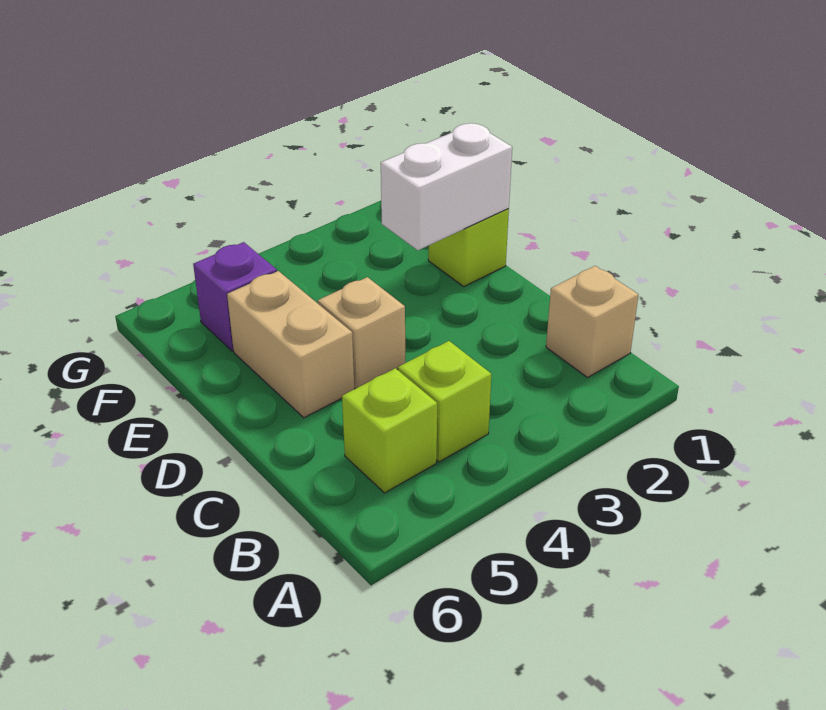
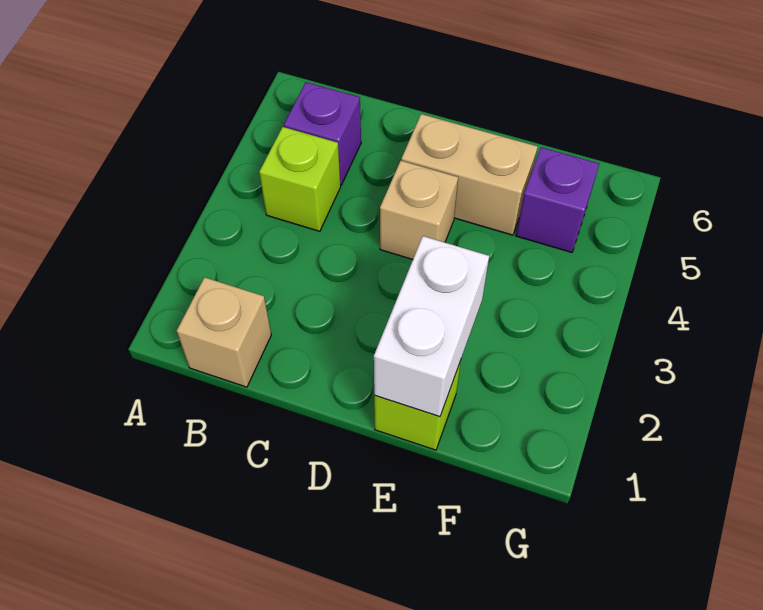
lime 1x1 brick [342,368,437,493] -> purple 1x1 brick [284,82,361,185]

